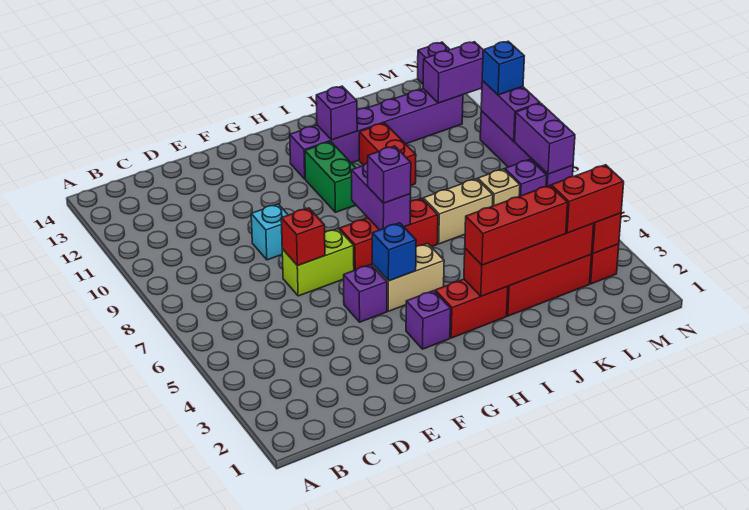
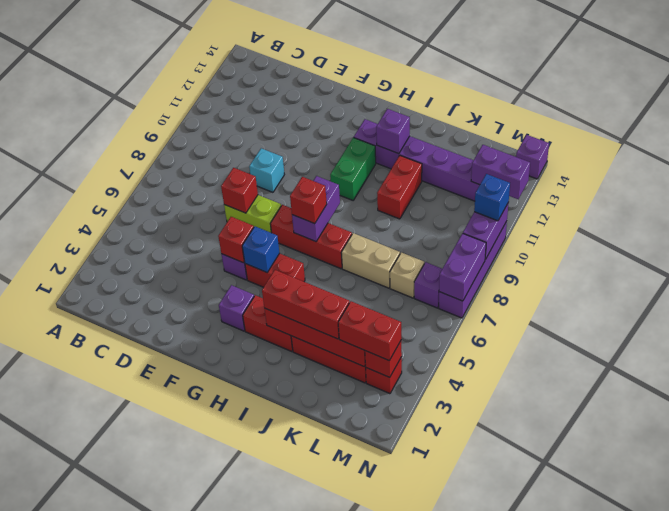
none -> red 1x1 brick [218,217,254,263]
tan 1x2 brick [372,243,444,311] -> red 1x2 brick [245,254,305,287]
purple 1x1 brick [368,146,411,203] -> red 1x1 brick [290,177,327,224]

